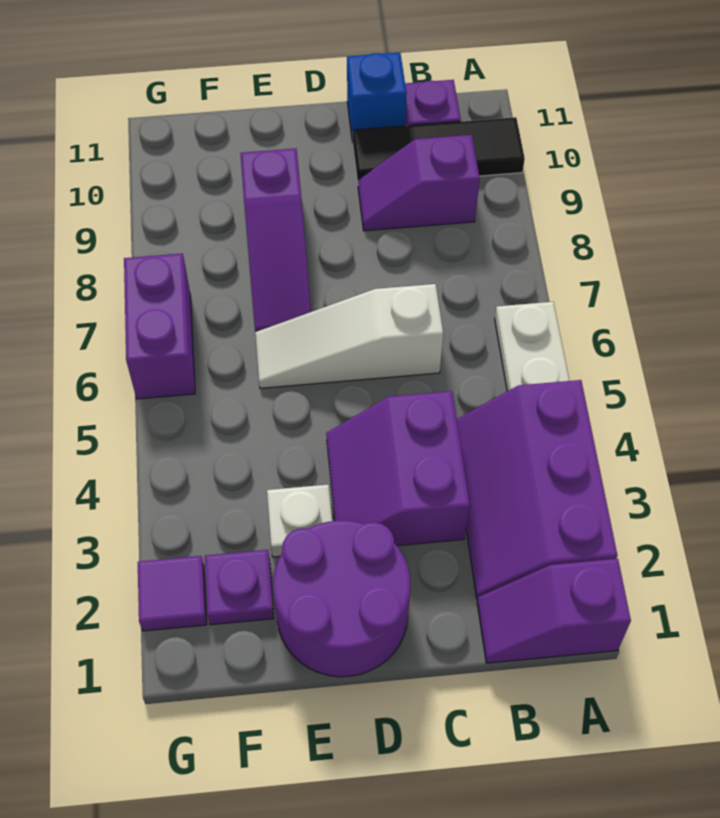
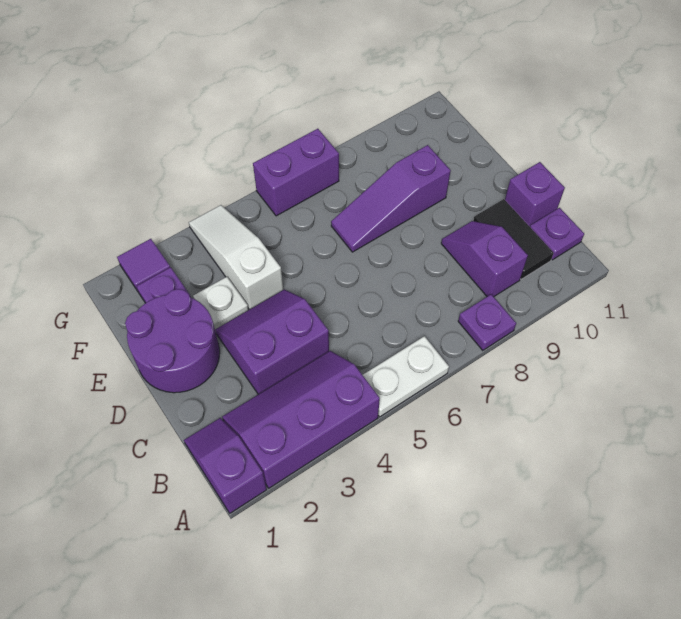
none -> purple 1x1 plate [458,294,516,350]
black 1x3 tile [353,117,525,183] -> black 1x2 tile [473,199,554,279]
white 1x3 slope [255,284,443,388] -> white 1x3 slope moved to [189,205,283,310]
blue 1x1 brick [347,52,407,142] -> purple 1x1 brick [505,162,565,227]

